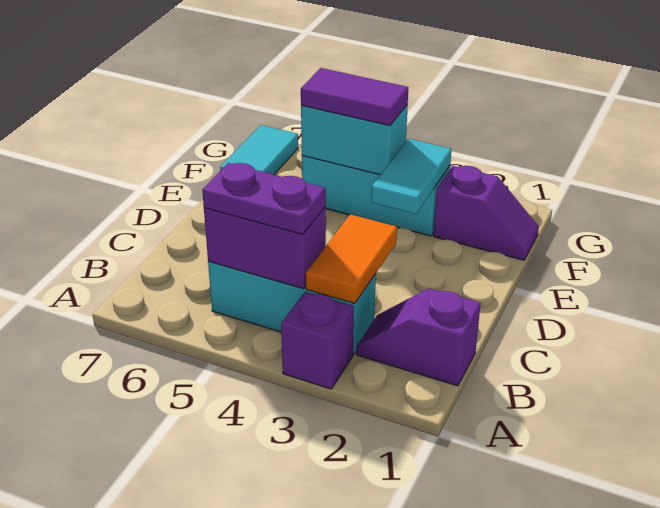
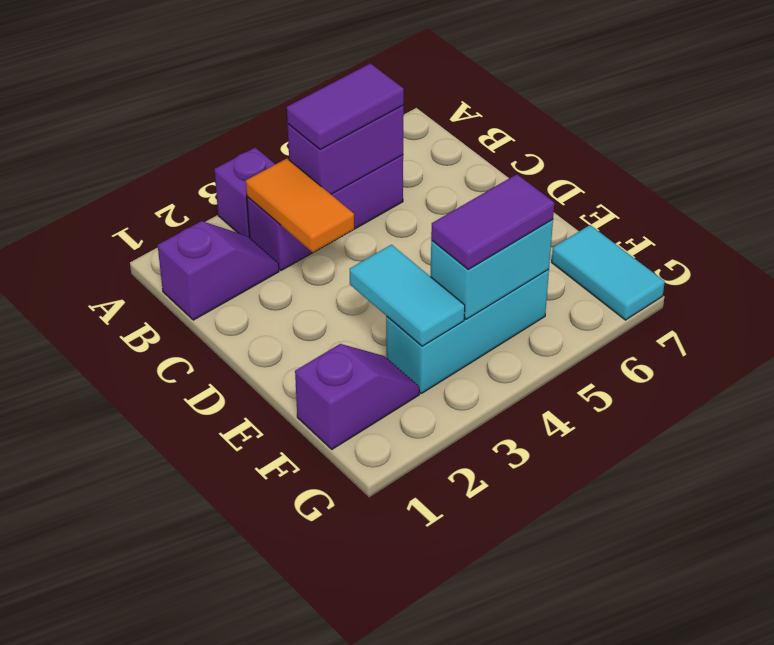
cyan 1x3 brick [208,261,376,354] -> purple 1x3 brick [247,155,403,271]
purple 1x2 plate [202,163,326,234] -> purple 1x2 tile [287,63,404,150]
purple 1x2 slope [433,166,539,260] -> purple 1x2 slope turned to [295,344,419,449]

